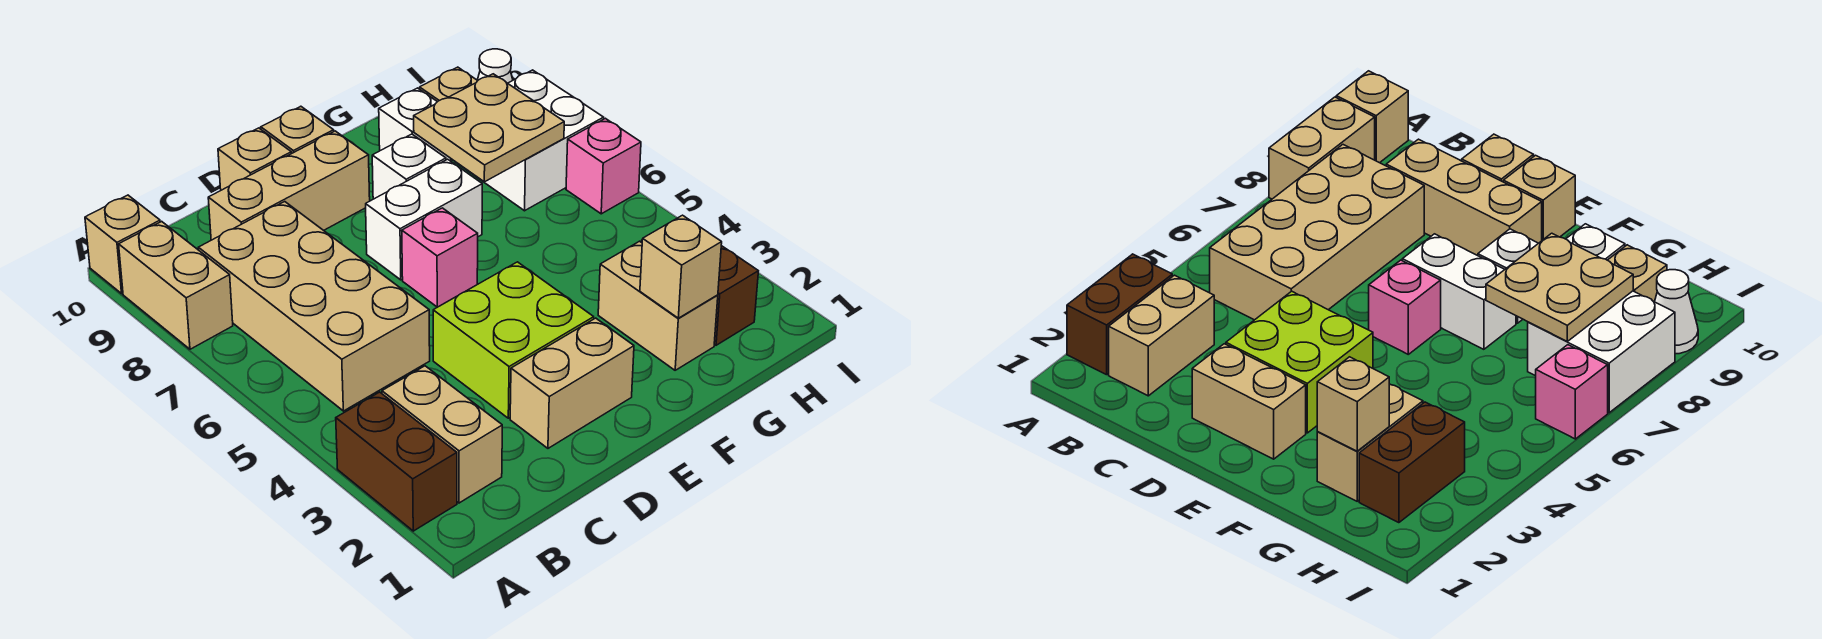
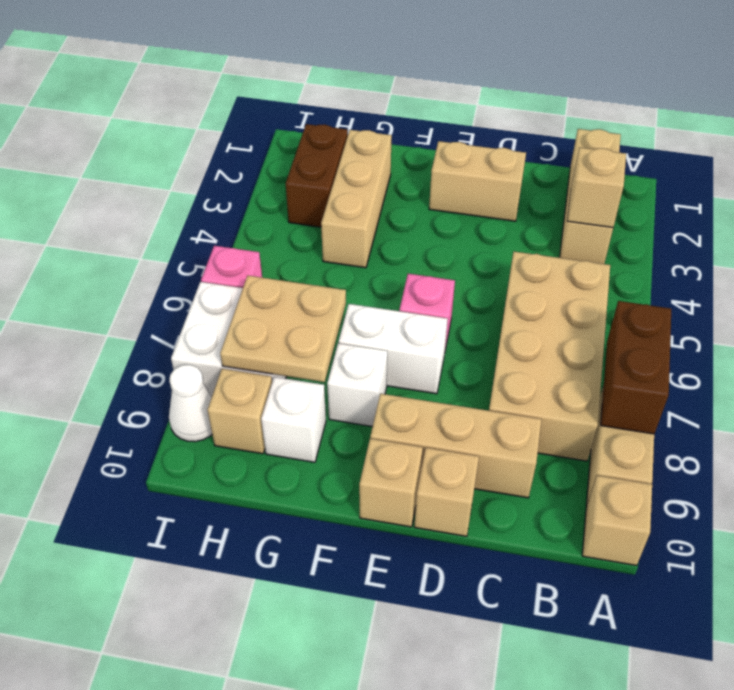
brown 1x2 brick [336,392,457,531] -> brown 1x2 brick moved to [601,301,671,434]
tan 1x2 brick [382,366,502,503] -> tan 1x3 brick [560,129,621,264]
lime 2x2 brick [433,262,594,418] -> none
tan 1x2 brick [598,241,718,370] -> tan 1x3 brick [321,130,392,268]
tan 1x1 brick [640,215,722,318] -> tan 1x1 brick moved to [567,147,626,227]

